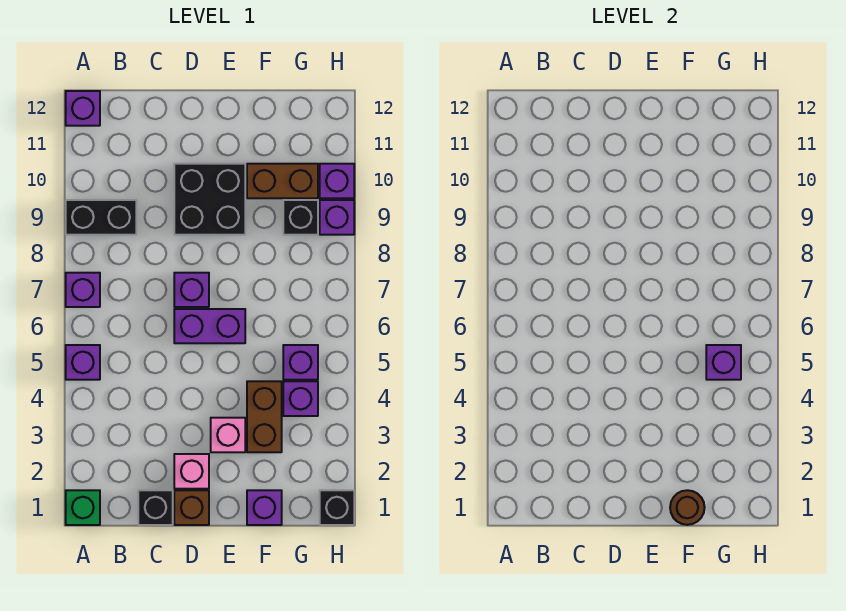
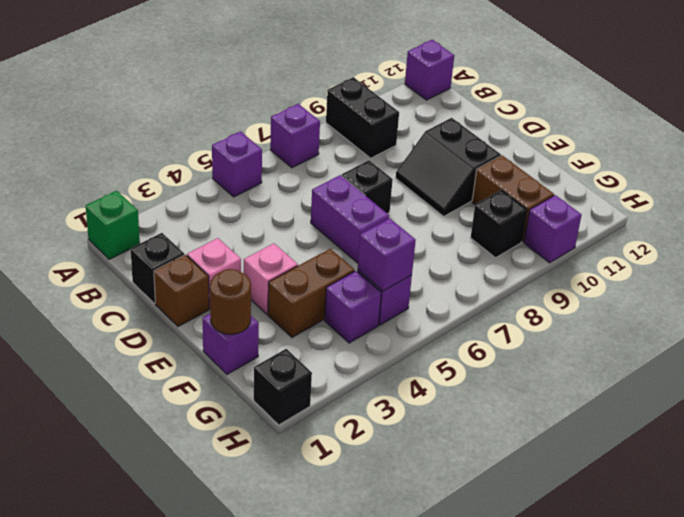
purple 1x1 brick [174,273,209,307] -> black 1x1 brick [342,160,393,214]
black 2x2 brick [174,164,245,235] -> black 2x2 slope [396,118,501,216]
purple 1x1 brick [320,200,354,235] -> none

